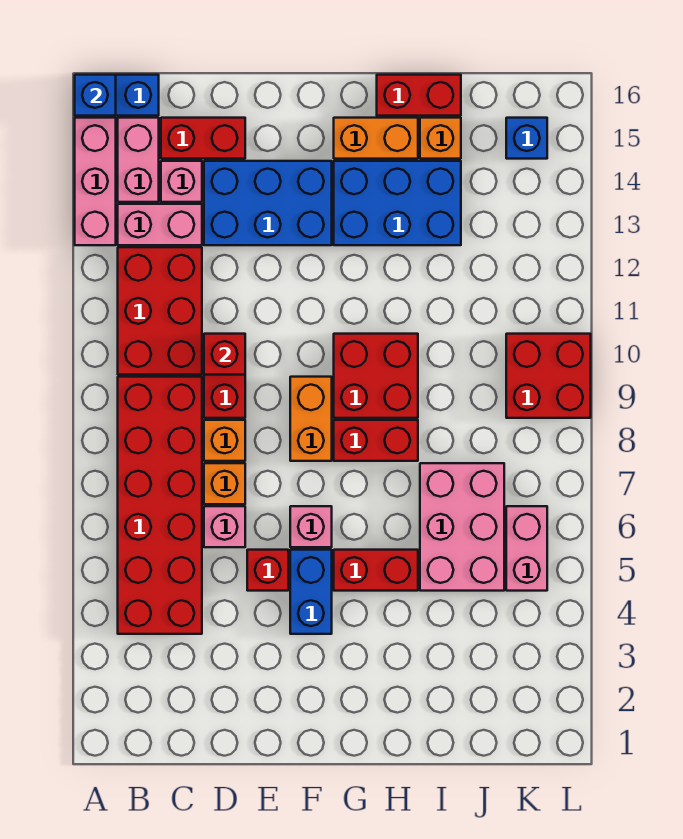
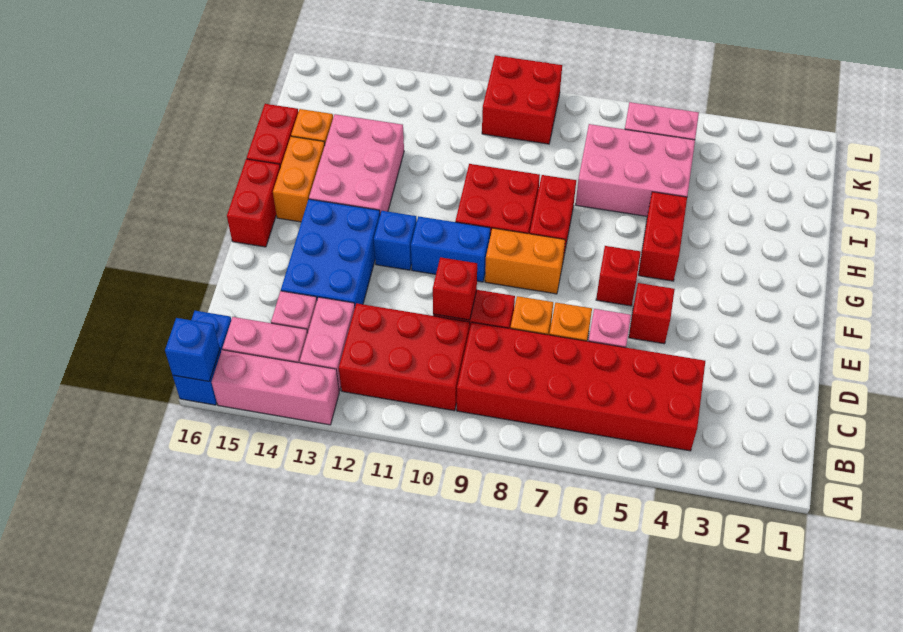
red 1x2 brick [161,118,245,159] -> red 1x2 brick moved to [227,159,280,247]
blue 1x2 brick [290,550,332,634] -> blue 1x2 brick moved to [411,216,490,282]
pink 1x1 brick [290,506,332,547] -> red 1x1 brick [596,246,641,306]
blue 2x3 brick [334,161,461,245] -> pink 2x3 brick [309,114,404,214]
blue 1x1 brick [506,118,547,159] -> blue 1x1 brick moved to [374,211,417,270]

